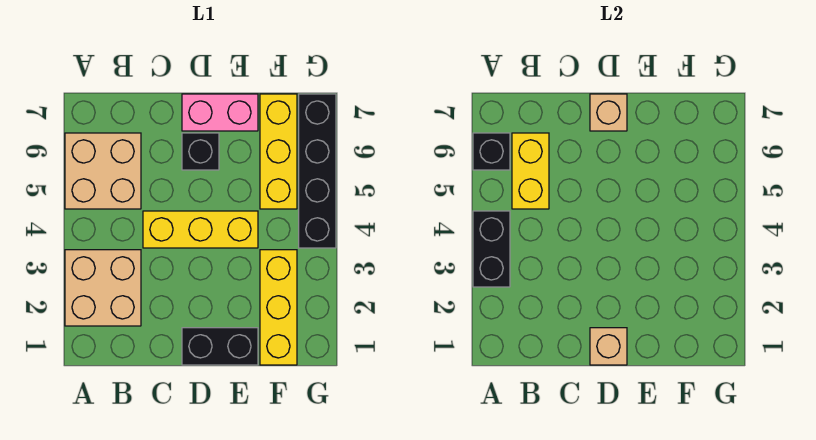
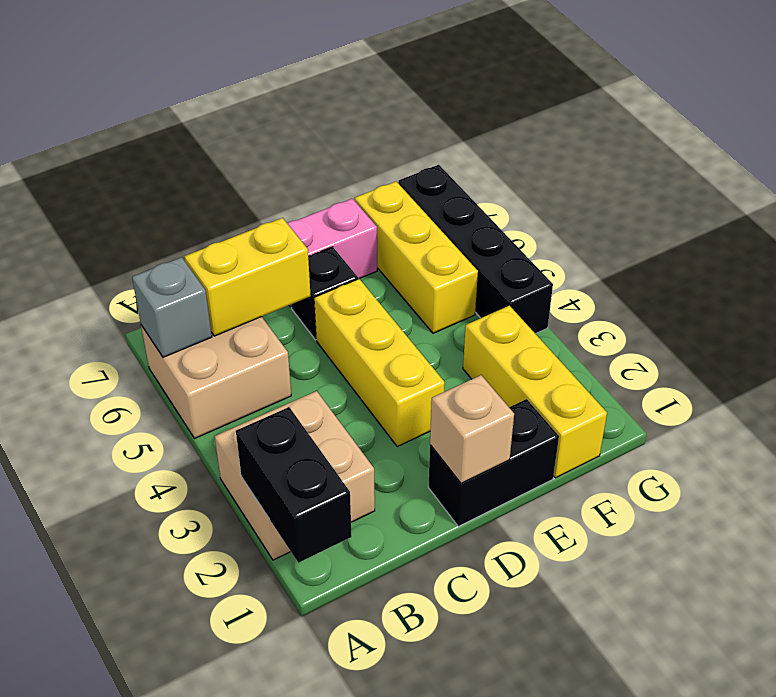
black 1x2 brick [473,211,510,287] -> black 1x2 brick moved to [236,407,352,563]
black 1x1 brick [473,133,510,170] -> grey 1x1 brick [132,257,212,357]
yellow 1x2 brick [512,133,549,209] -> yellow 1x2 brick turned to [184,218,311,336]
yellow 1x3 brick [143,211,258,248] -> yellow 1x3 brick turned to [314,279,445,447]
tan 1x1 brick [590,94,627,131] -> none

